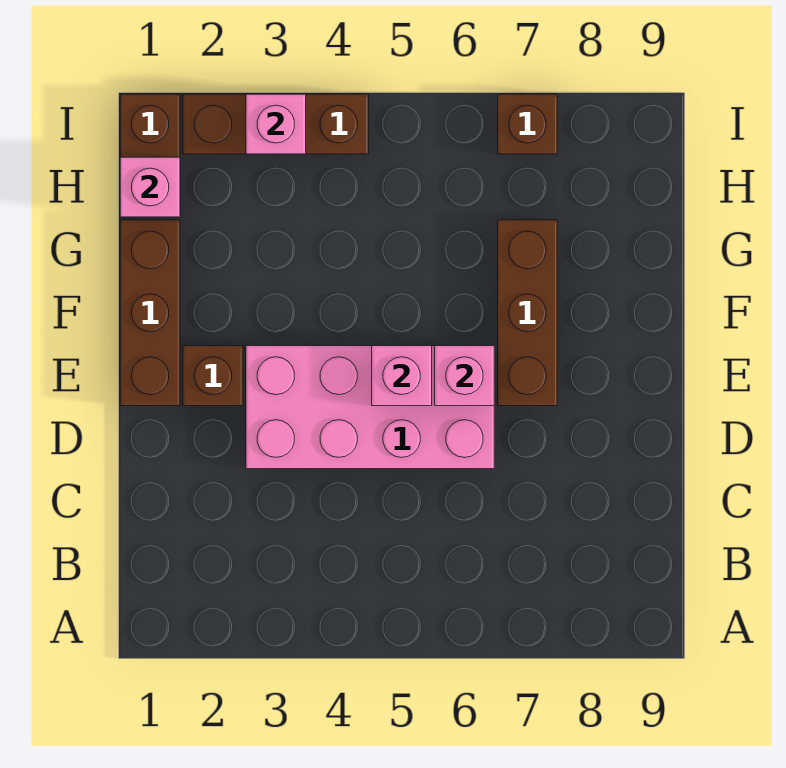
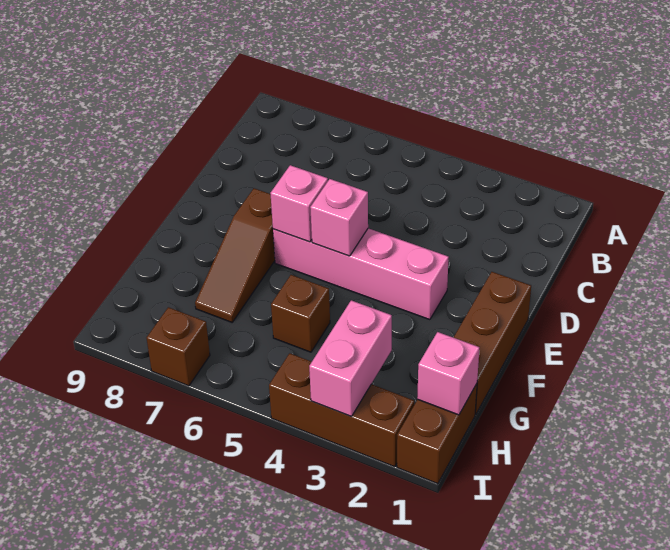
pink 2x4 brick [246,346,494,469] -> pink 1x4 brick [273,228,449,320]
brown 1x1 brick [183,346,243,406] -> brown 1x1 brick moved to [271,275,330,352]
brown 1x3 brick [498,220,557,406] -> brown 1x3 slope [195,188,275,322]
pink 1x1 brick [246,94,306,154] -> pink 1x2 brick [309,300,392,416]

